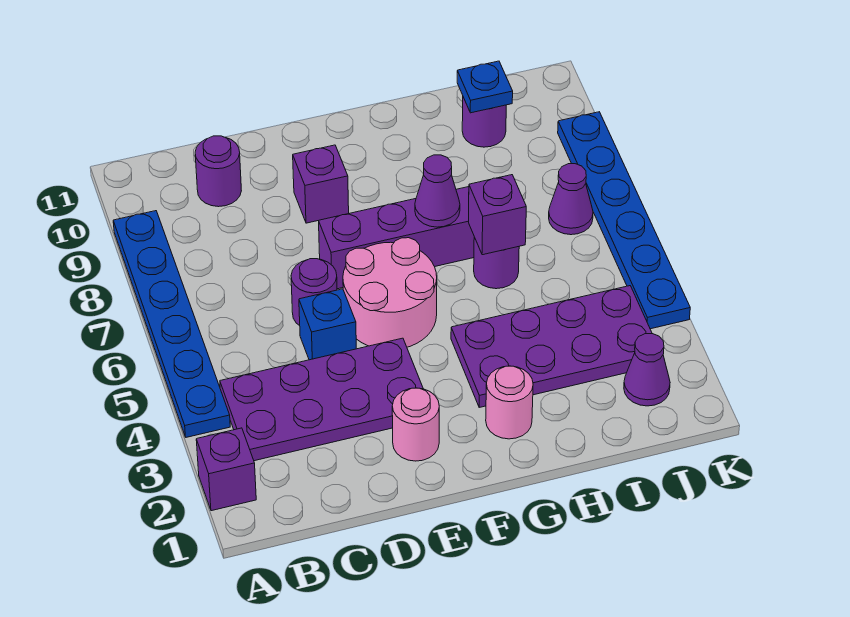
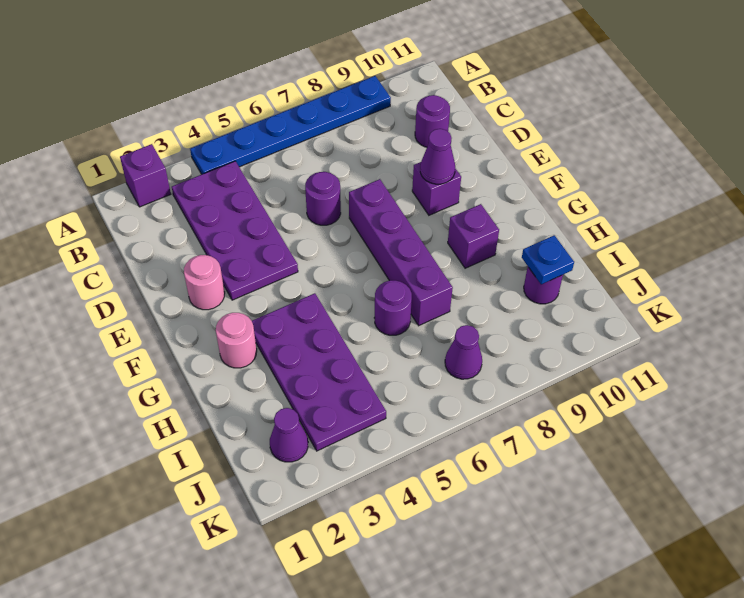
blue 1x1 brick [299,289,356,360] -> none
pink 2x2 round brick [343,238,437,347] -> none
purple 1x1 cone [415,155,460,227] -> purple 1x1 cone moved to [420,129,455,184]
purple 1x1 brick [469,175,526,255] -> purple 1x1 brick moved to [448,204,499,268]
blue 1x6 plate [558,112,690,329] -> none

